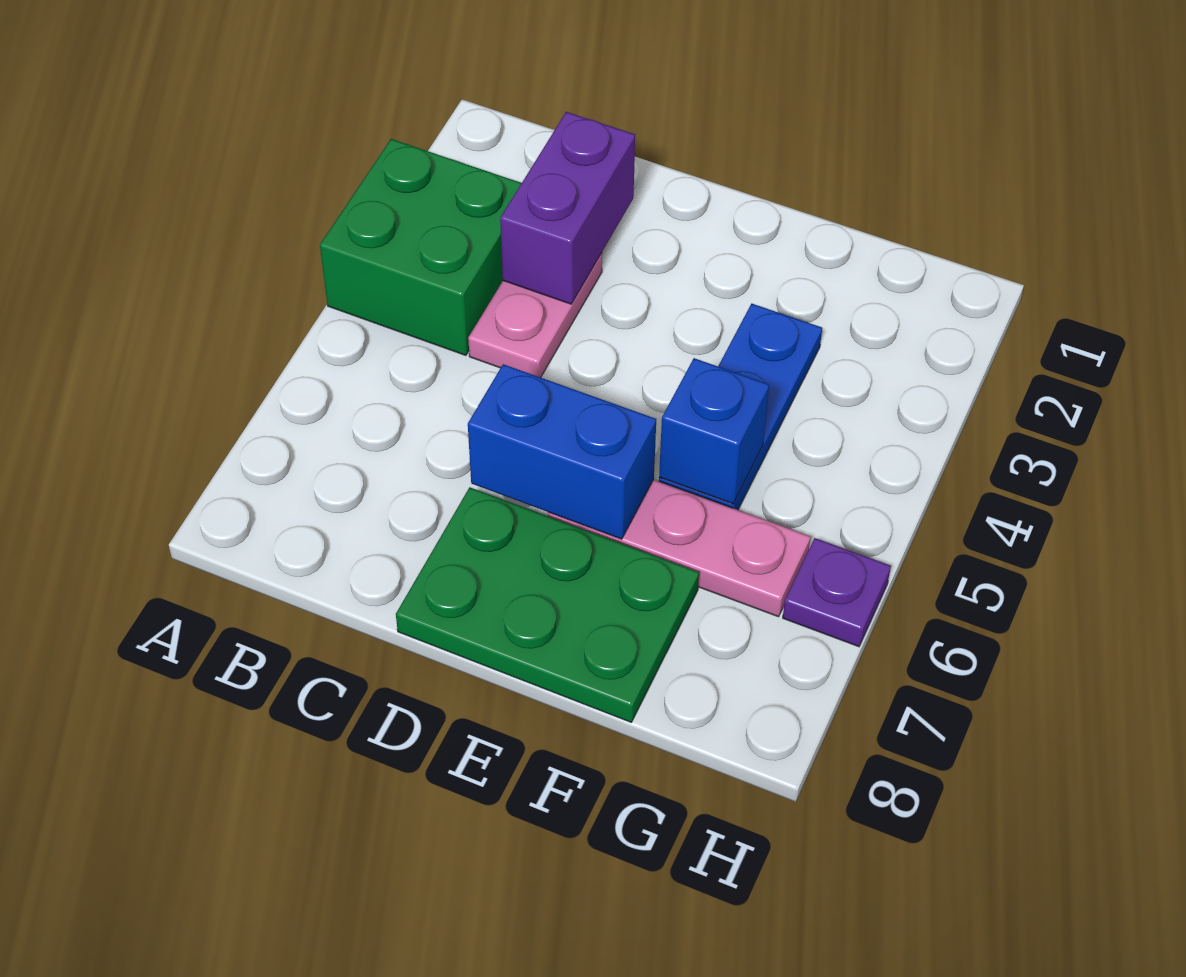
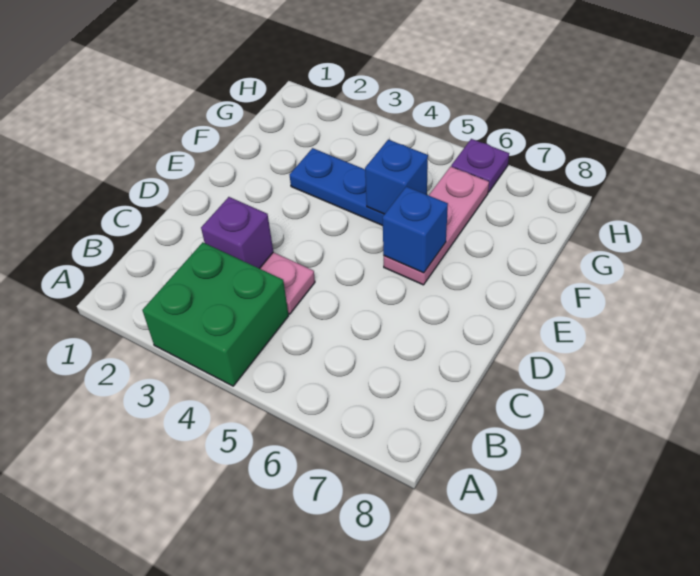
purple 1x2 brick [500,112,635,304] -> purple 1x1 brick [201,197,273,269]
blue 1x2 brick [468,364,656,539] -> blue 1x1 brick [383,186,448,273]
green 2x3 plate [396,487,699,722] -> none

